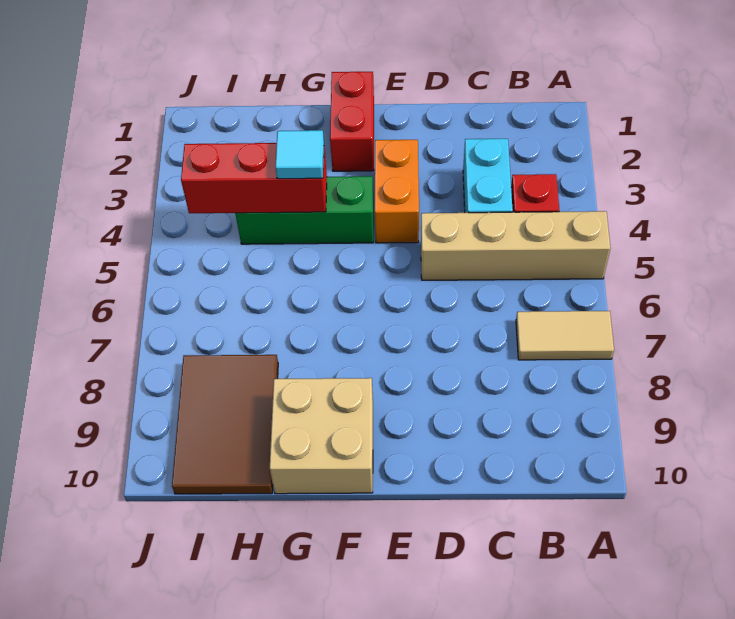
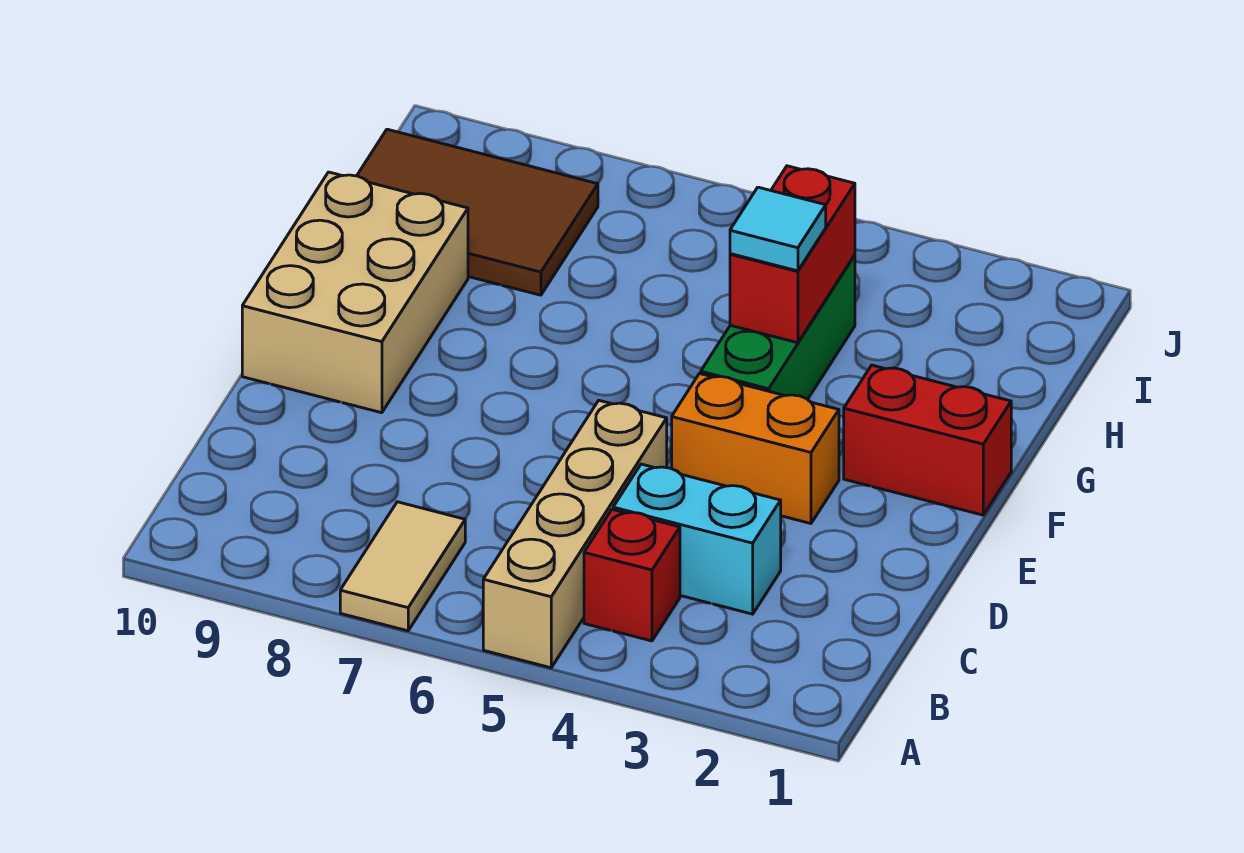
tan 2x2 brick [270,378,373,494] -> tan 2x3 brick [242,172,468,413]
red 1x3 brick [181,143,327,213] -> red 1x2 brick [730,166,855,343]

